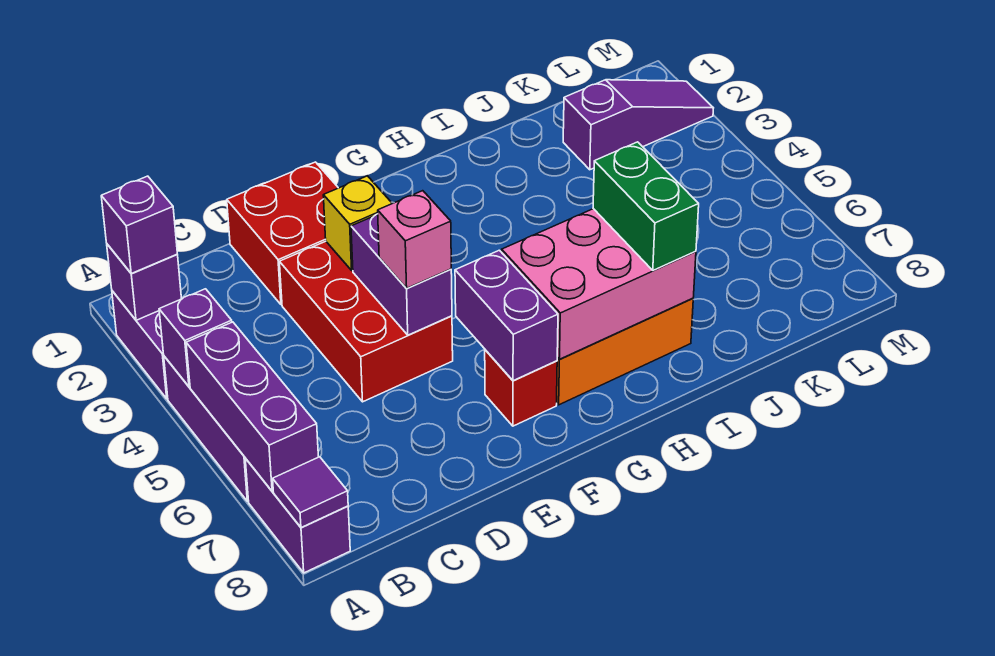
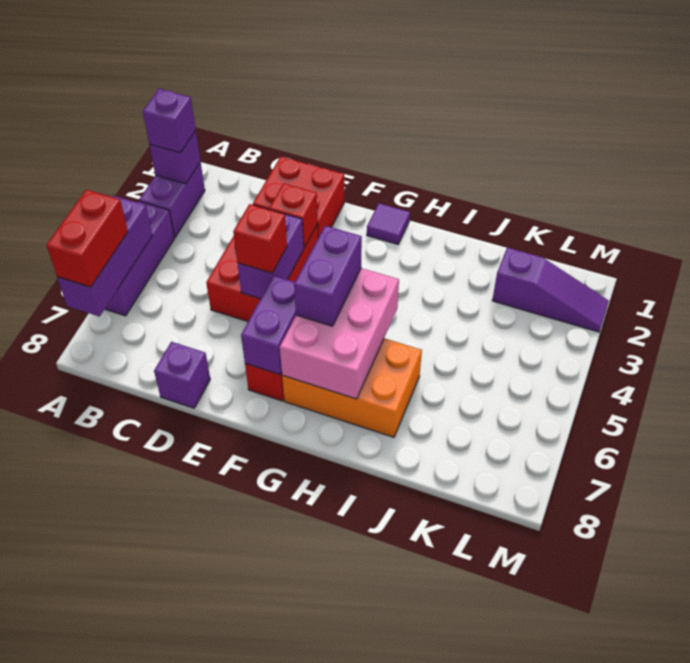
purple 1x1 brick [159,289,232,387] -> purple 1x1 brick moved to [154,342,210,408]
none -> red 1x2 brick [46,190,128,287]
purple 1x2 brick [245,458,350,573] -> purple 1x2 brick moved to [294,226,362,326]
purple 1x1 tile [273,457,348,528] -> purple 1x1 tile moved to [367,203,410,244]
yellow 1x1 brick [323,176,392,270] -> red 1x1 brick [269,183,318,248]
pink 1x1 brick [378,191,451,288] -> red 1x1 brick [233,204,287,273]
pink 2x3 brick [502,209,696,359] -> pink 2x3 brick turned to [280,268,399,399]
green 1x2 brick [593,142,699,270] -> none

